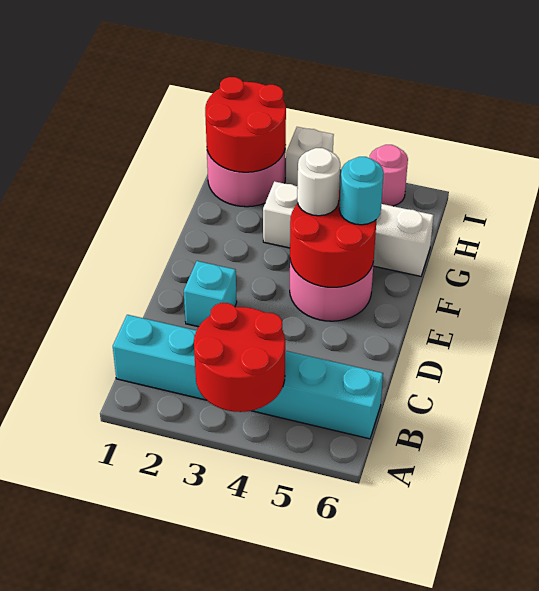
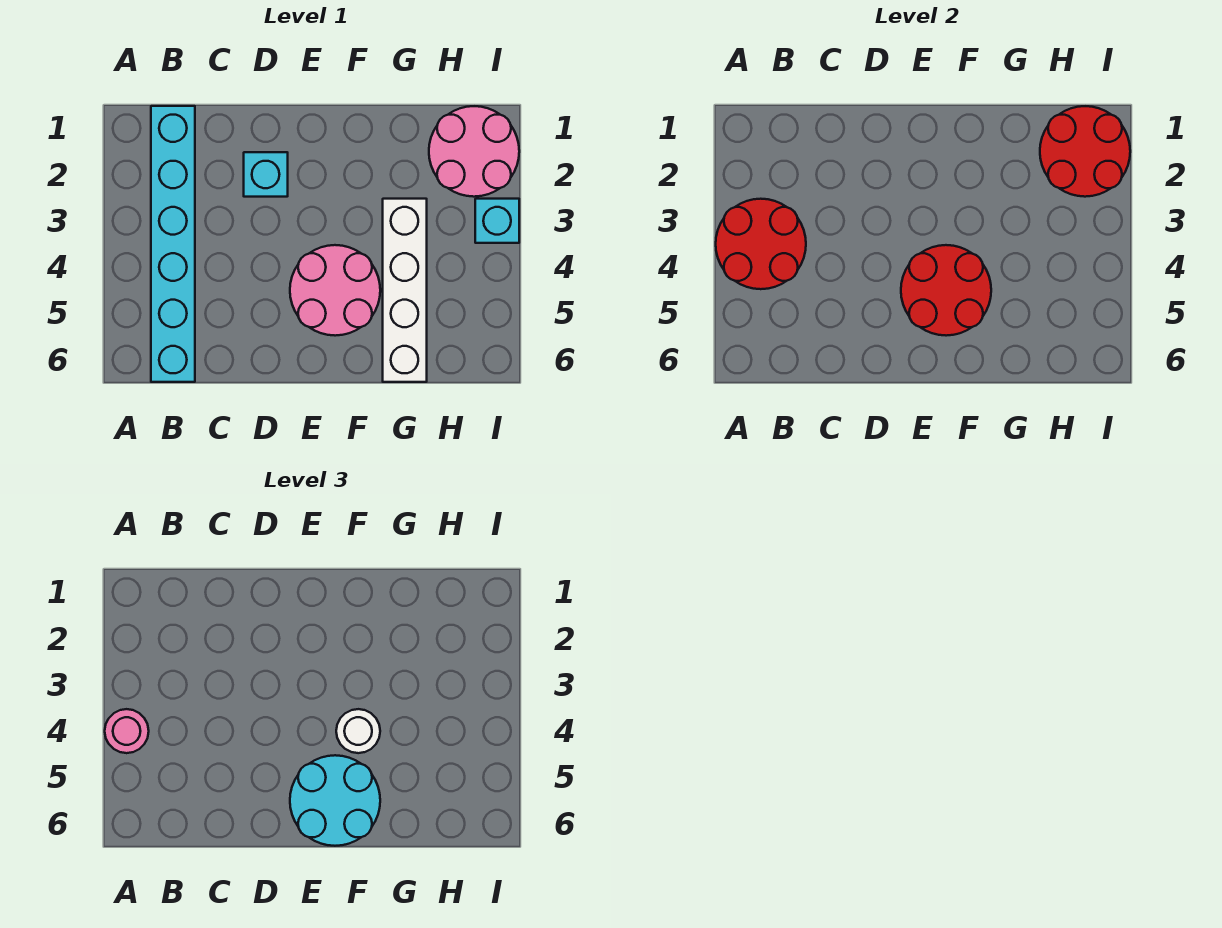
cyan 1x1 round brick [339,157,384,225] -> cyan 2x2 round brick [290,755,380,846]
white 1x1 brick [286,127,334,186] -> cyan 1x1 brick [475,199,519,243]
pink 1x1 round brick [370,145,408,206] -> pink 1x1 round brick moved to [105,709,149,753]

